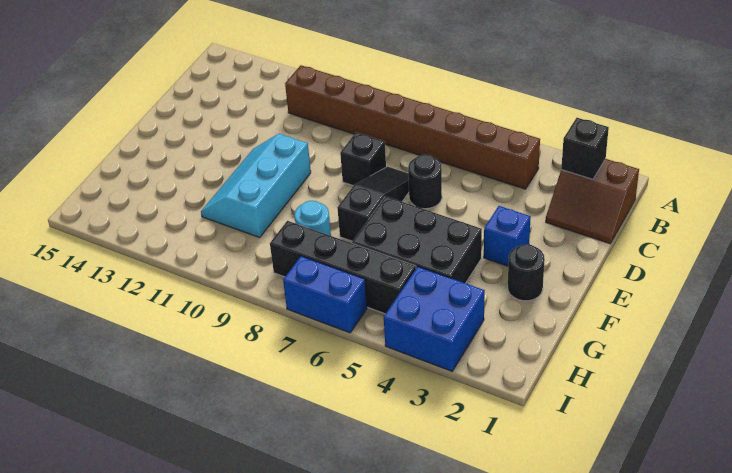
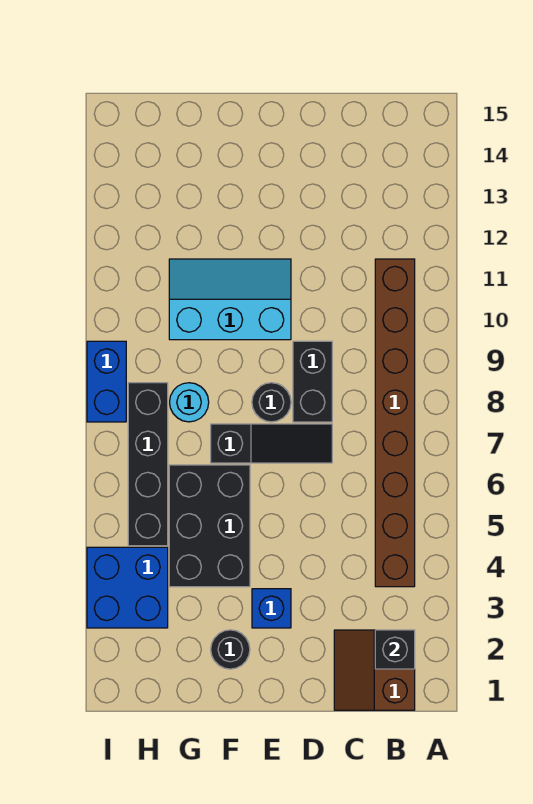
black 1x1 round brick [408,155,442,209] -> black 1x1 round brick moved to [252,383,291,422]
black 1x1 brick [340,132,386,186] -> black 1x2 brick [293,341,332,422]
blue 1x2 brick [283,256,367,333] -> blue 1x2 brick moved to [87,341,126,422]

